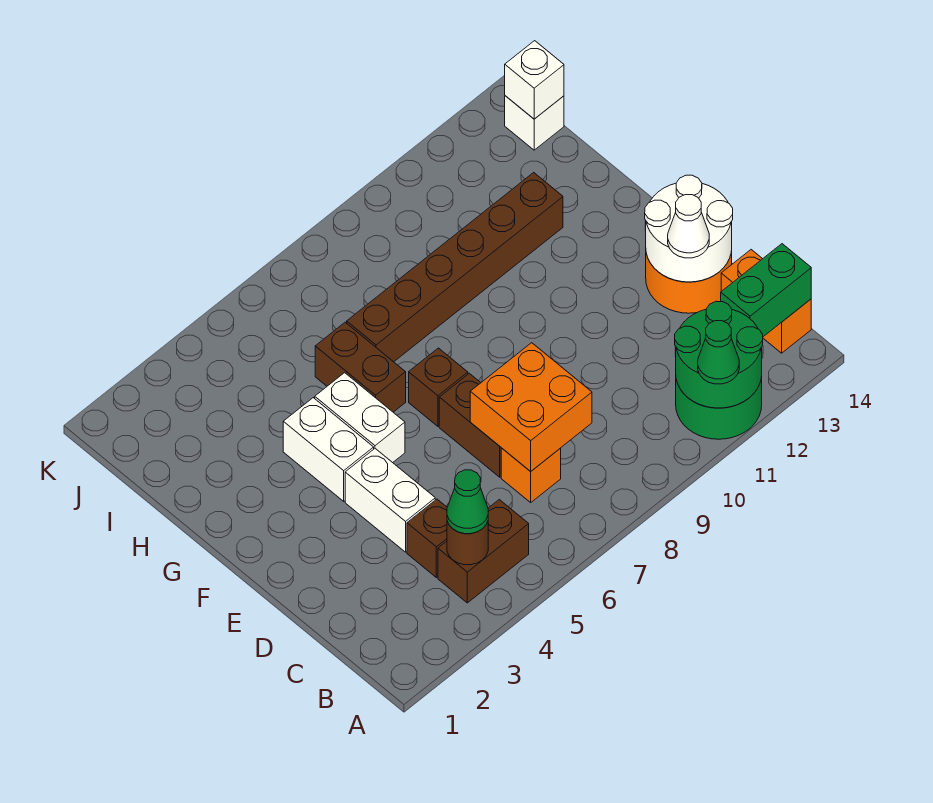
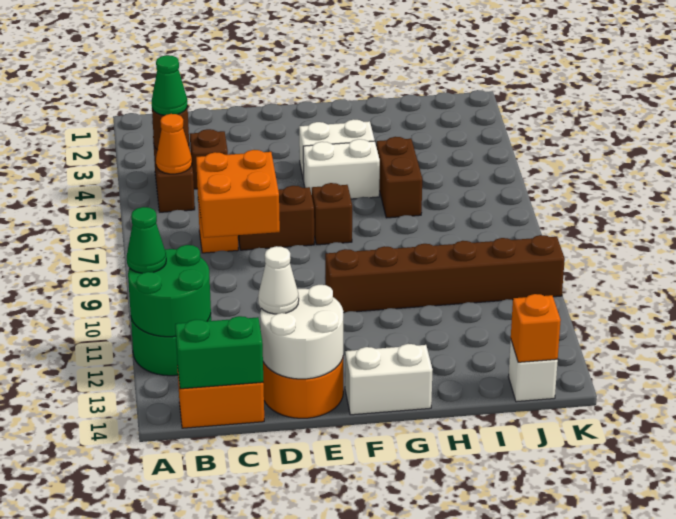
none -> orange 1x1 cone [156,114,192,174]
green 1x2 brick [721,244,811,337] -> green 1x2 brick turned to [175,316,263,389]
white 1x2 brick [345,449,435,552] -> white 1x2 brick moved to [345,344,432,415]
brown 1x2 brick [315,322,406,412] -> brown 1x2 brick turned to [377,137,422,218]
brown 1x6 brick [347,172,563,362] -> brown 1x6 brick turned to [325,235,565,313]
white 1x1 brick [505,41,564,119] -> orange 1x1 brick [511,294,561,362]

